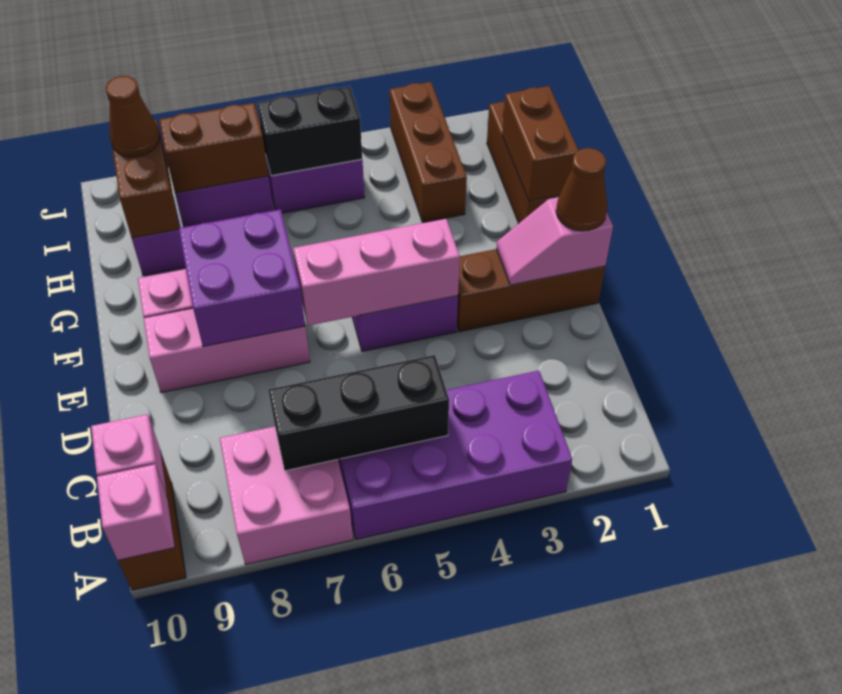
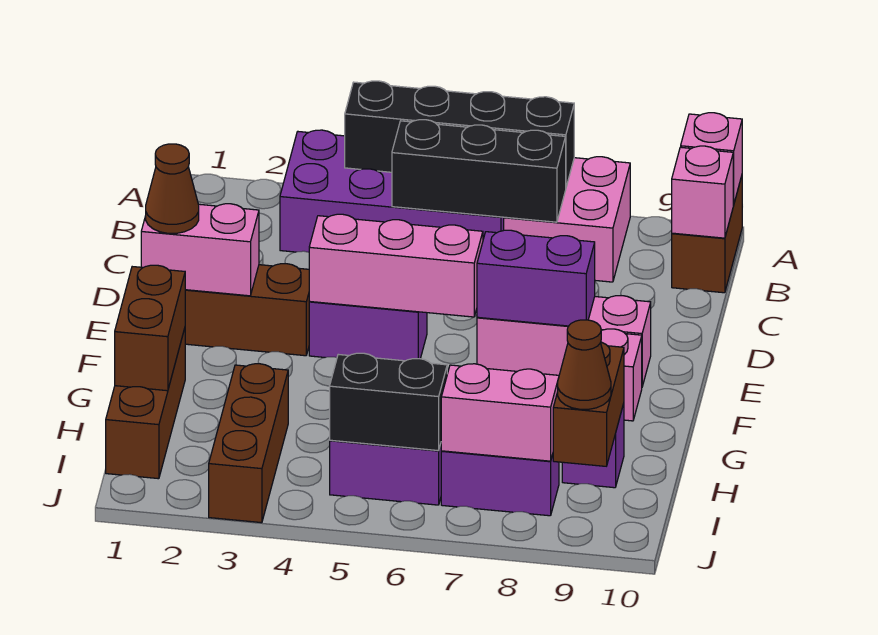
none -> black 1x4 brick [345,81,574,187]
pink 1x2 slope [496,197,613,285] -> pink 1x2 brick [141,204,259,296]
purple 2x2 brick [179,209,305,347] -> purple 1x2 brick [477,230,595,326]
brown 1x2 brick [159,103,269,193] -> pink 1x2 brick [441,364,559,461]

